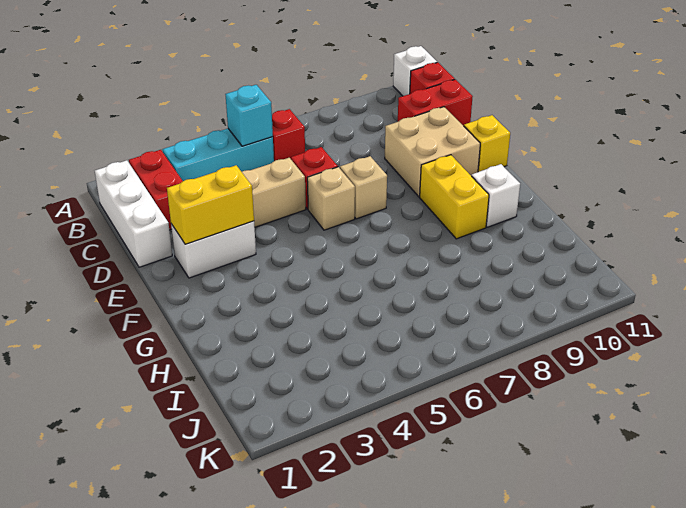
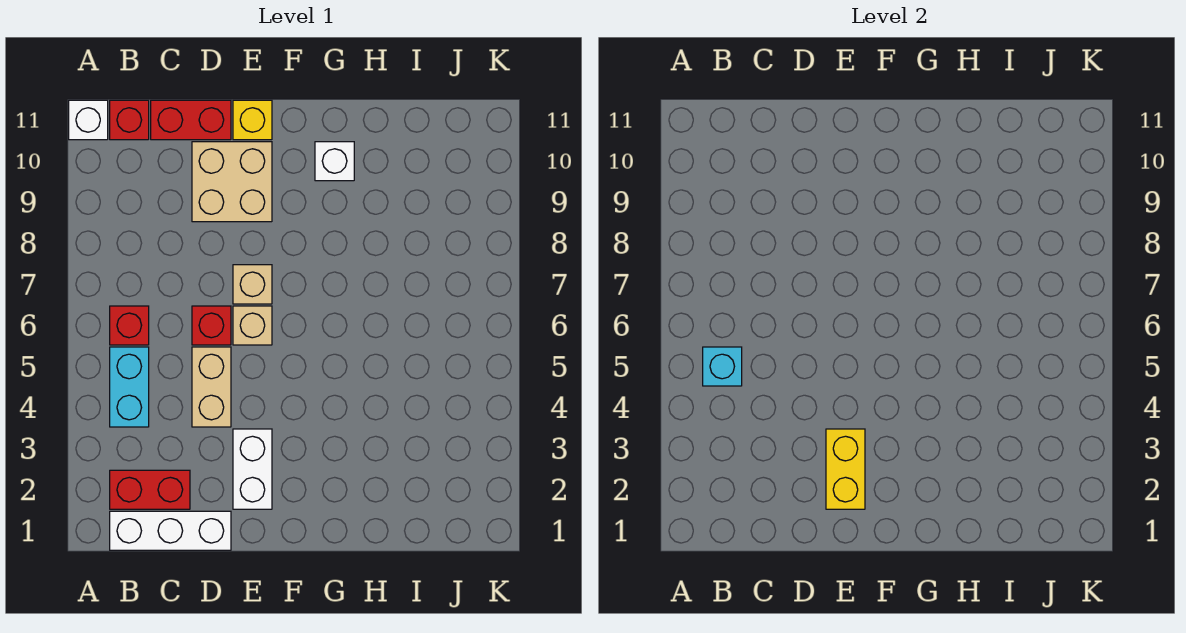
cyan 1x3 brick [163,129,274,181] -> cyan 1x2 brick [110,347,149,427]
red 1x2 brick [398,79,473,126] -> red 1x2 brick turned to [151,100,231,140]
yellow 1x2 brick [420,155,489,239] -> none

